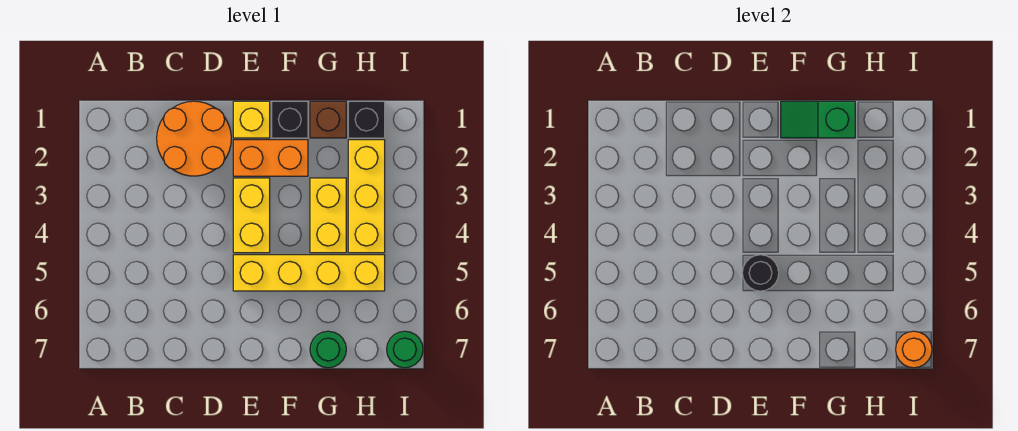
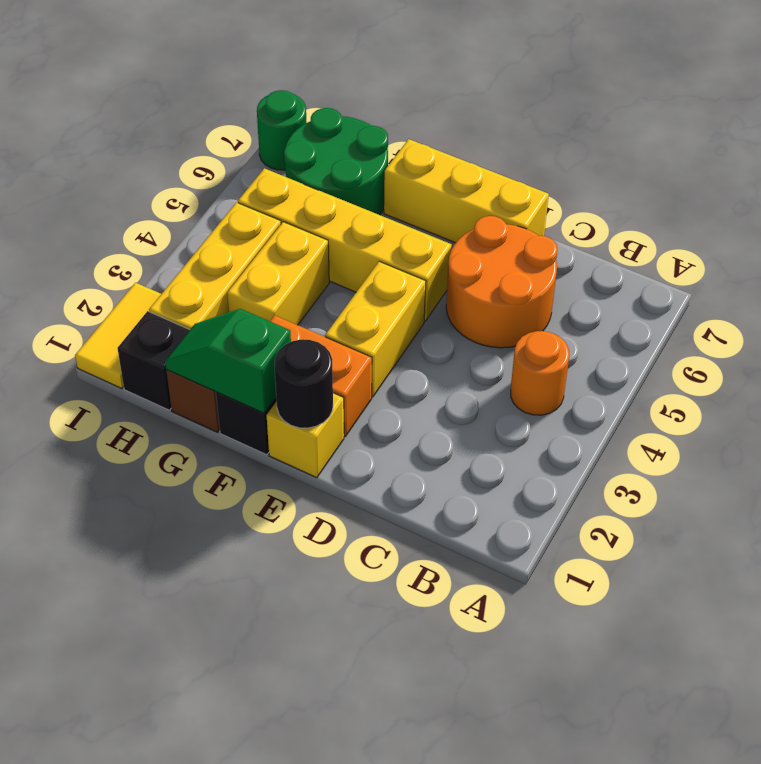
orange 2x2 round brick [157,101,231,176] -> orange 2x2 round brick moved to [446,216,557,348]
none -> yellow 1x3 brick [384,139,549,243]
black 1x1 round brick [742,255,779,291] -> black 1x1 round brick moved to [274,340,333,428]
green 1x2 slope [781,101,855,138] -> green 1x2 slope turned to [165,309,291,413]
green 1x1 round brick [310,331,346,368] -> green 2x2 round brick [284,108,388,215]
none -> yellow 1x2 tile [75,283,161,389]
orange 1x1 round brick [896,331,932,368] -> orange 1x1 round brick moved to [511,331,569,415]

